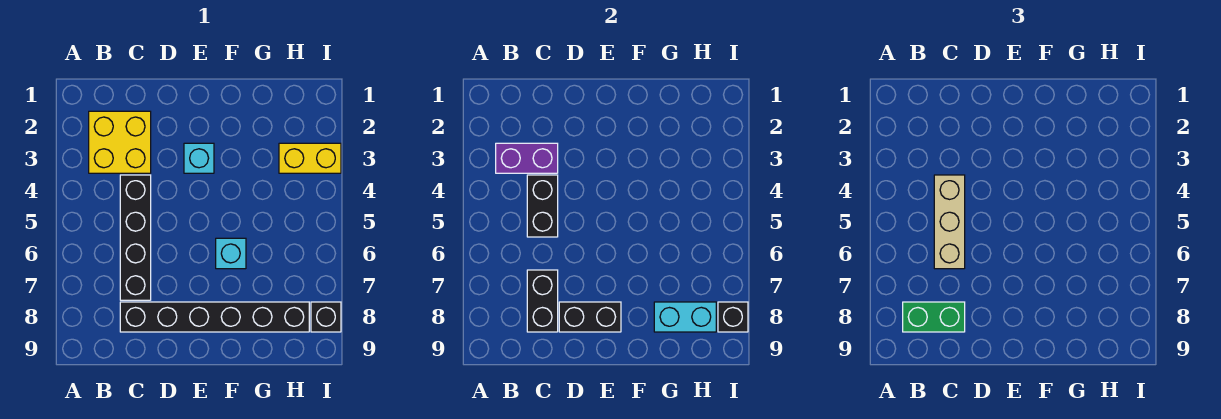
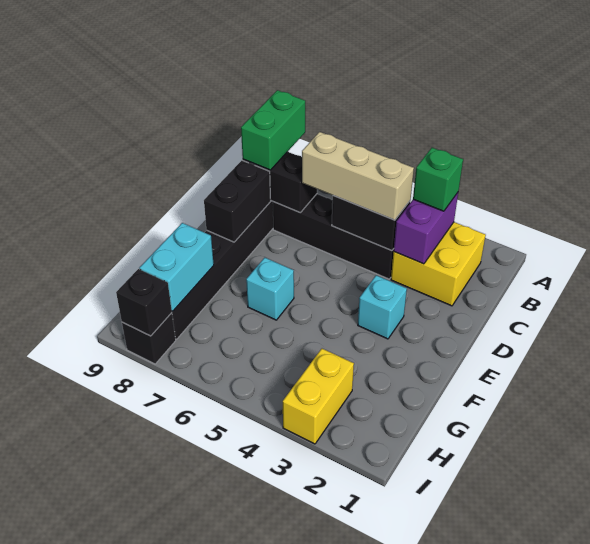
none -> green 1x1 brick [413,148,463,211]

